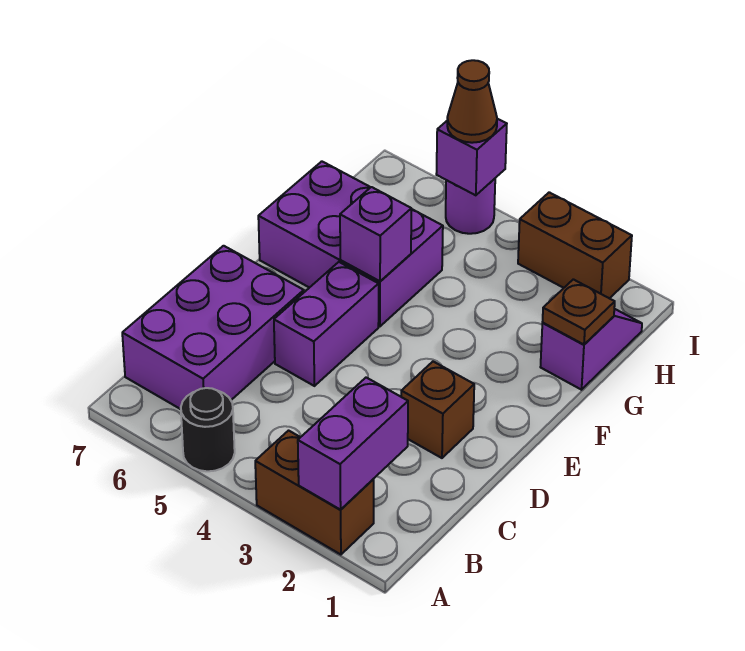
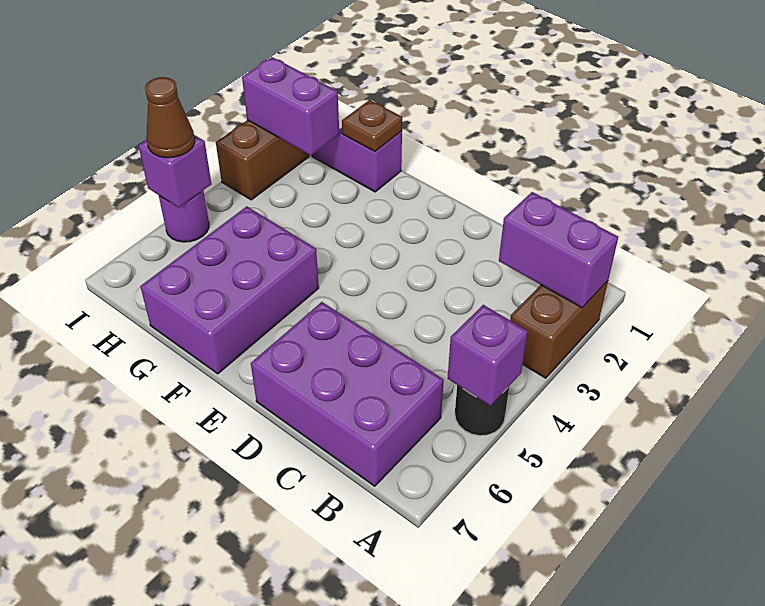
brown 1x1 brick [401,362,474,458] -> none
purple 1x2 brick [274,262,379,386] -> purple 1x2 brick moved to [242,57,339,155]
purple 1x1 brick [340,187,411,281] -> purple 1x1 brick moved to [448,305,528,406]

